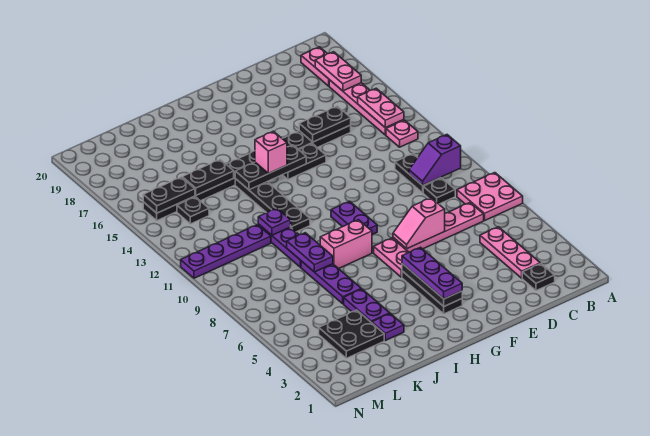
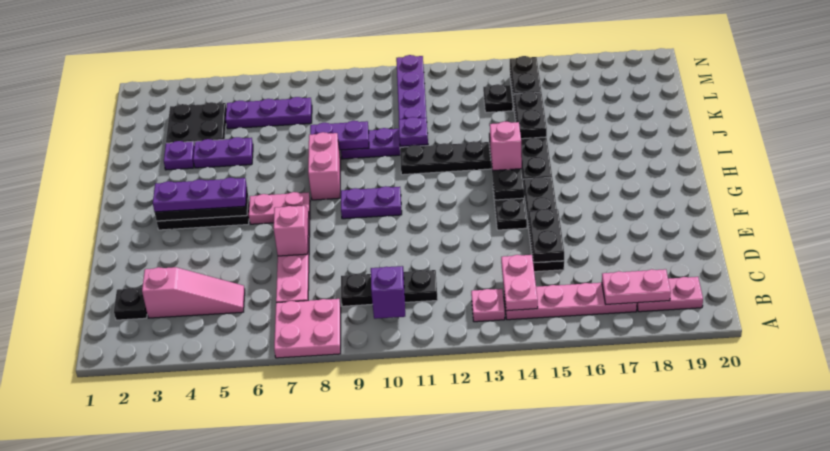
pink 1x2 plate [358,88,404,128] -> pink 1x2 plate turned to [501,255,538,311]
pink 1x3 plate [480,227,540,278] -> pink 1x3 slope [142,267,245,318]
purple 1x3 plate [301,261,361,304] -> purple 1x3 plate moved to [226,97,312,129]

